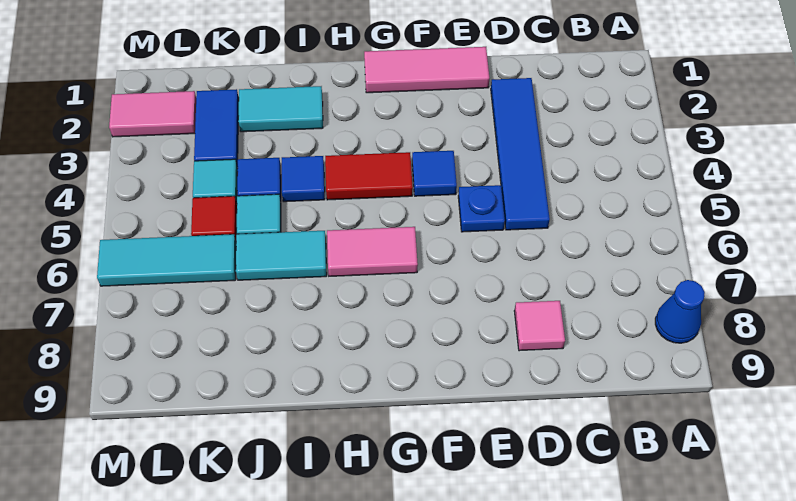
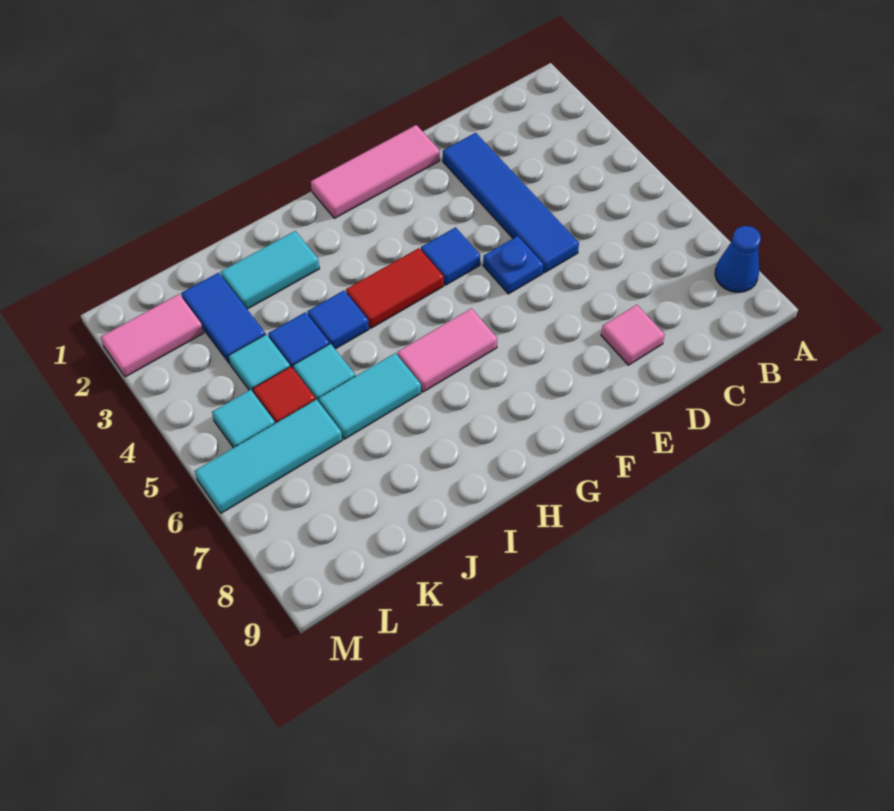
none -> cyan 1x1 tile [212,390,275,448]

